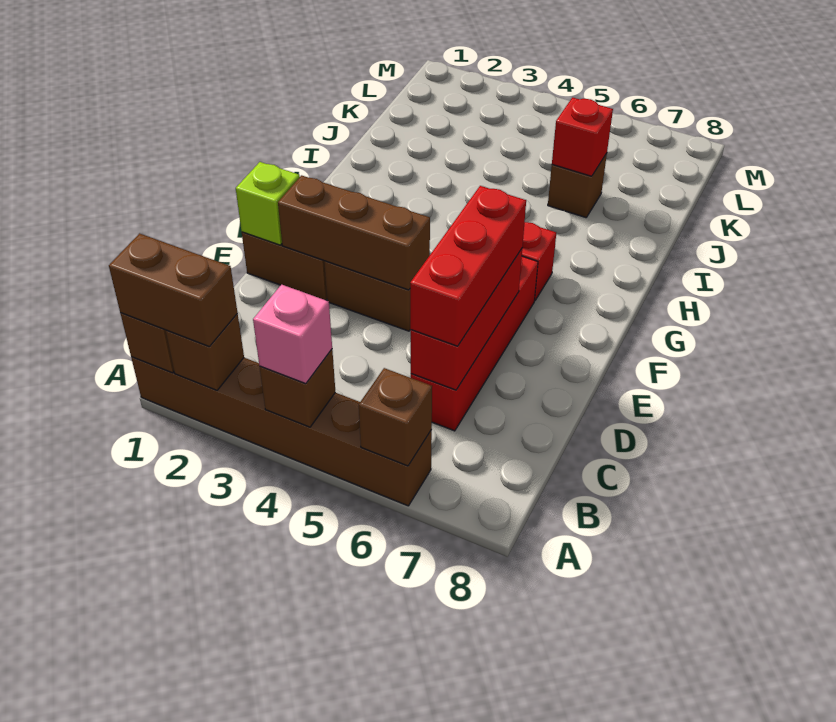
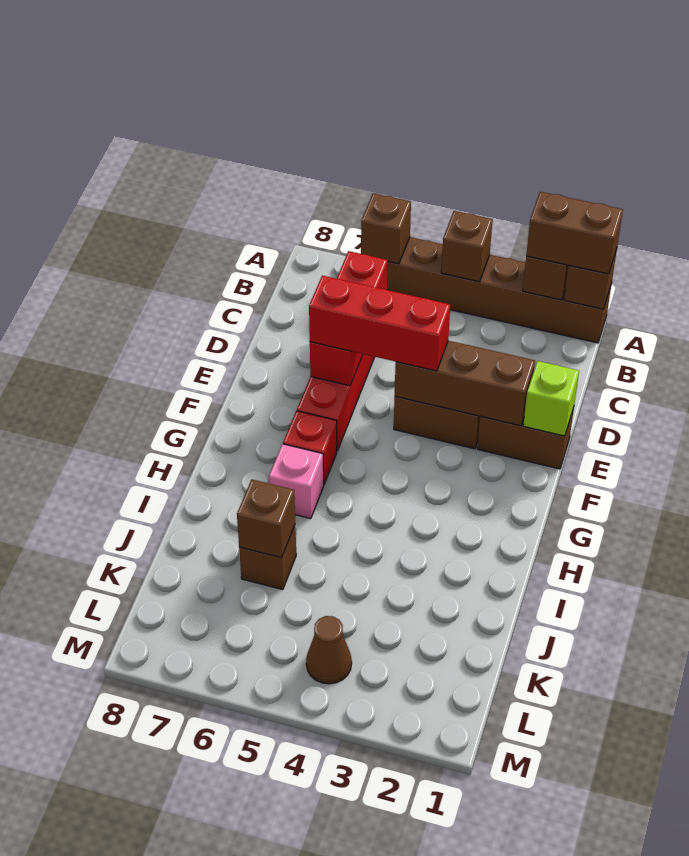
pink 1x1 brick [253,285,332,384] -> pink 1x1 brick moved to [269,444,324,519]
red 1x3 brick [410,186,526,346] -> red 1x3 brick turned to [309,276,450,371]
red 1x1 brick [552,97,613,176] -> brown 1x1 brick [237,479,295,558]
none -> brown 1x1 cone [306,616,352,684]

